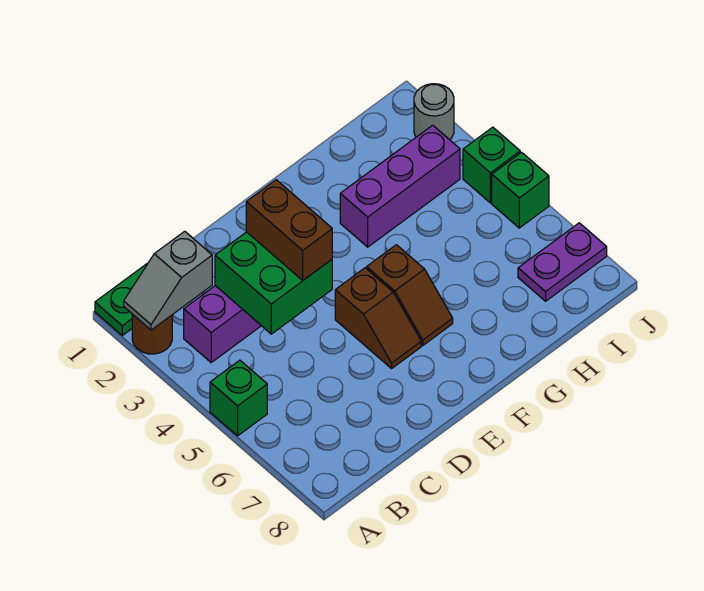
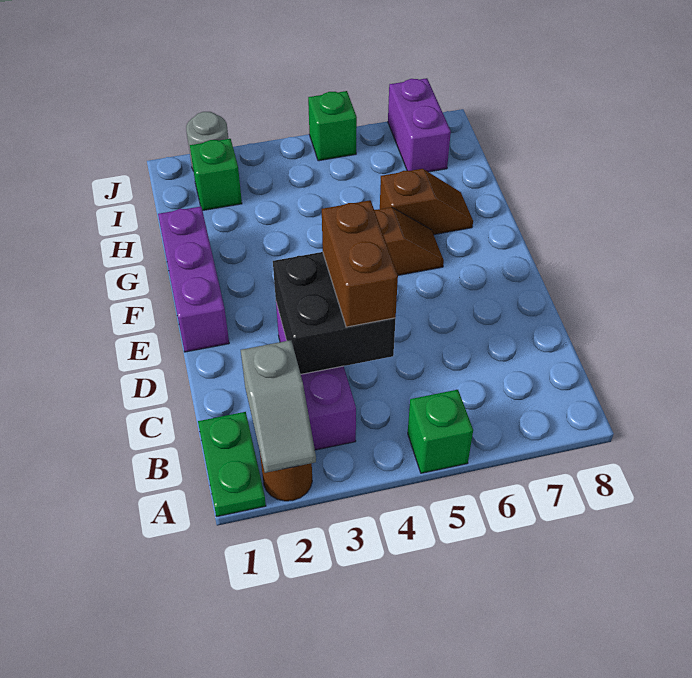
green 2x2 brick [215,232,332,334] -> black 2x2 brick [273,252,396,374]
brown 1x2 brick [246,180,332,280] -> brown 1x2 brick turned to [322,200,398,327]
brown 1x2 slope [335,268,421,369] -> brown 1x2 slope moved to [380,169,473,235]
purple 1x3 brick [340,125,460,247] -> purple 1x3 brick moved to [158,206,229,352]
purple 1x2 plate [518,223,607,301] -> purple 1x2 brick [388,78,451,172]
green 1x1 brick [463,127,520,203] -> green 1x1 brick moved to [190,139,242,211]

